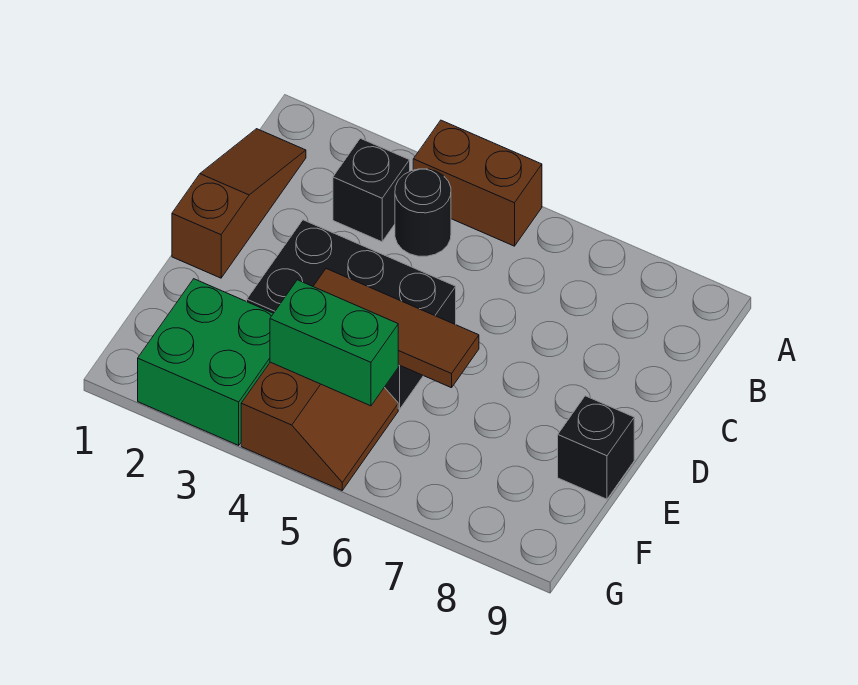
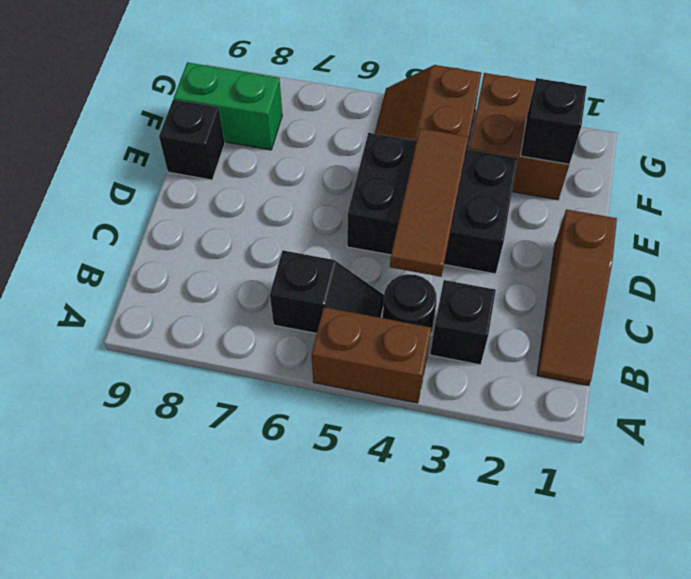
none -> black 1x2 slope [270,250,384,333]
brown 1x3 tile [313,269,479,388] -> brown 1x3 tile turned to [390,128,468,277]
green 2x2 brick [138,279,273,445] -> brown 2x2 brick [469,73,569,200]
none -> black 1x1 brick [521,78,587,164]
green 1x2 brick [270,280,398,406] -> green 1x2 brick moved to [174,62,282,150]

